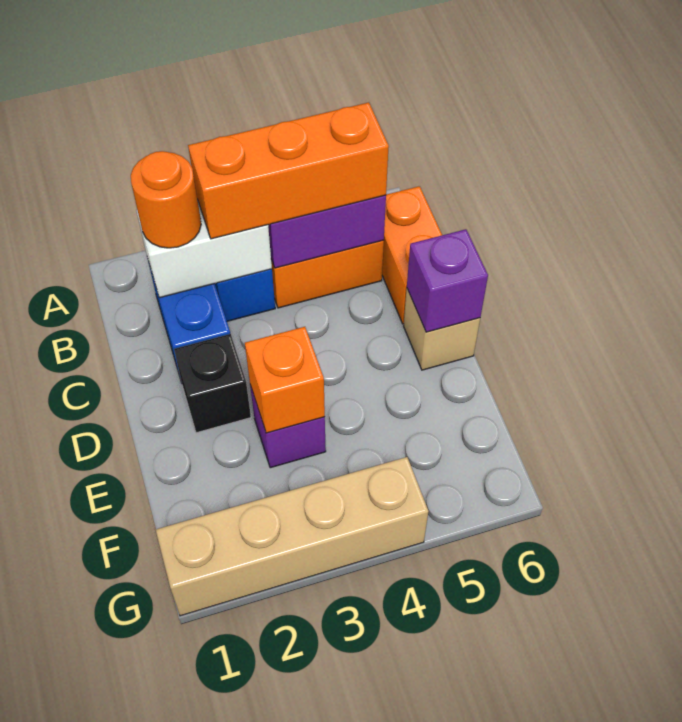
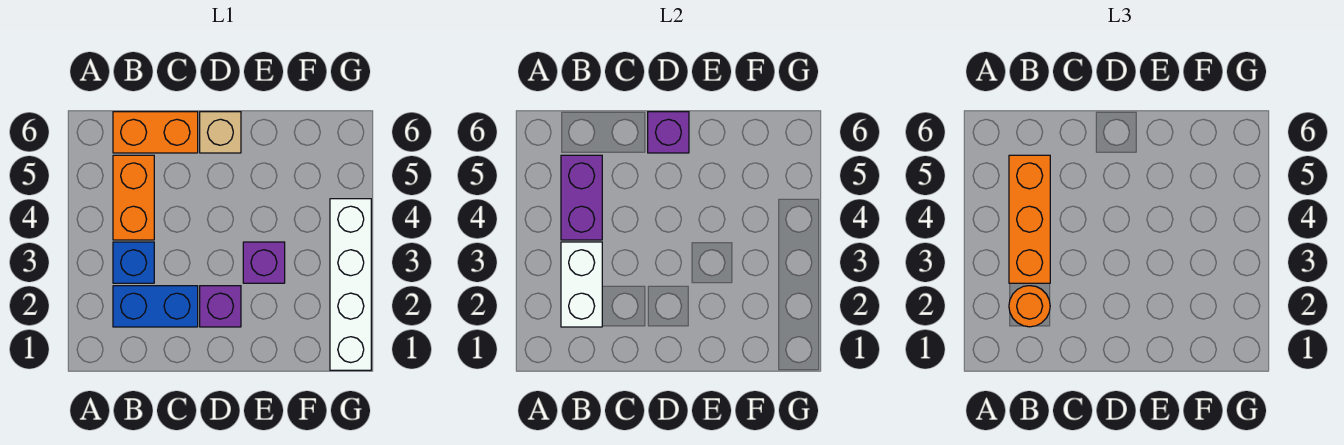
black 1x1 brick [174,334,251,433] -> purple 1x1 brick [200,286,241,327]
orange 1x1 brick [245,327,325,433] -> none
tan 1x4 brick [156,457,429,616] -> white 1x4 brick [330,199,371,370]

